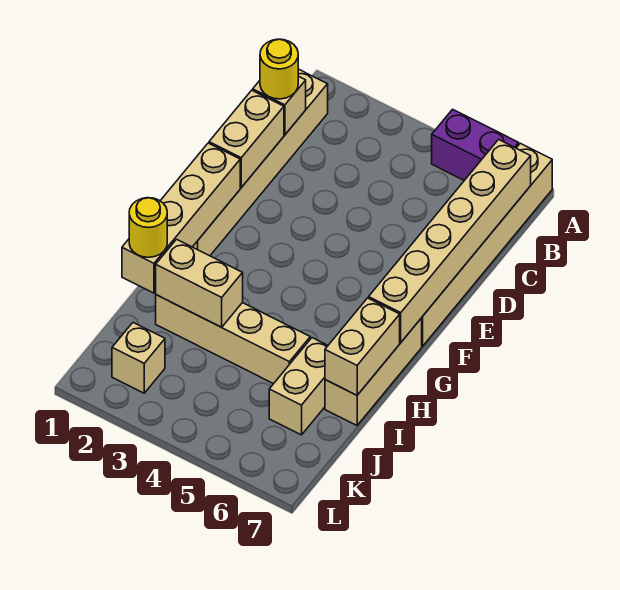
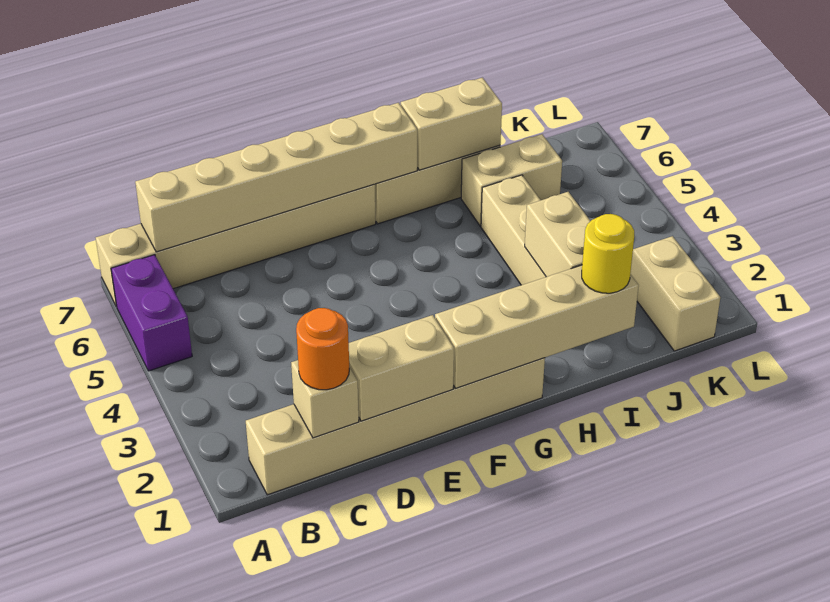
yellow 1x1 round brick [260,39,298,99] -> orange 1x1 round brick [296,308,349,390]
tan 1x1 brick [112,323,165,393] -> tan 1x2 brick [630,236,721,351]

